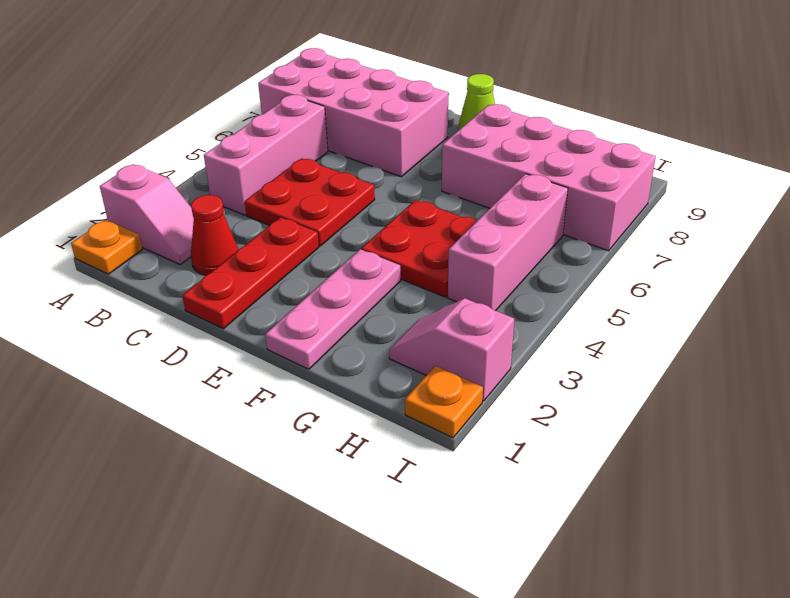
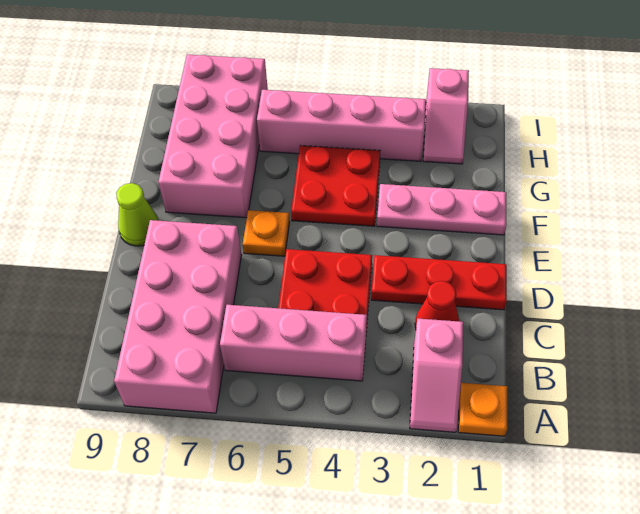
pink 1x2 slope [100,164,194,265] -> pink 1x2 slope turned to [410,319,463,432]
pink 1x3 brick [448,174,568,311] -> pink 1x4 brick [257,90,426,161]
orange 1x1 plate [405,366,483,438] -> orange 1x1 plate moved to [243,210,290,256]

